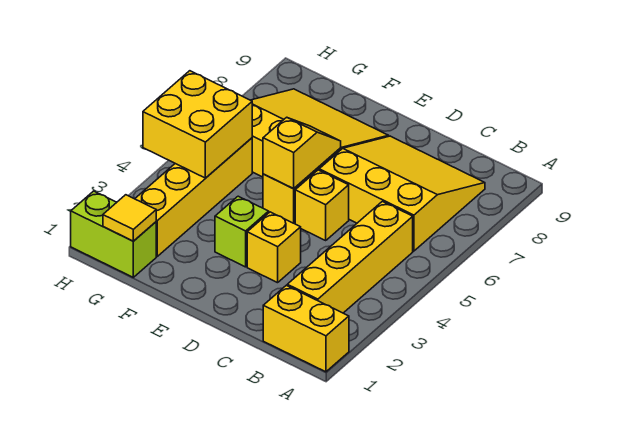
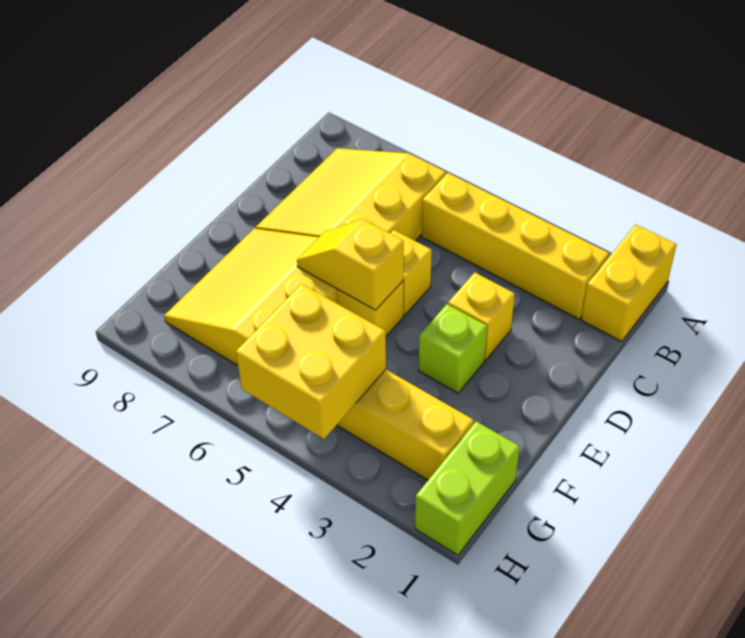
yellow 1x1 tile [103,195,156,241] -> none

